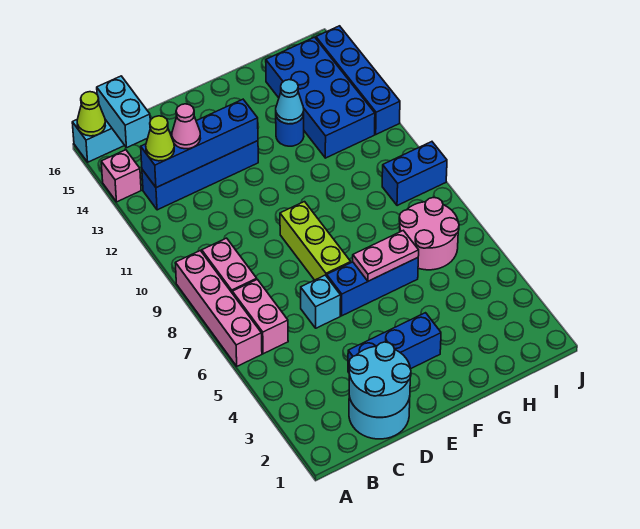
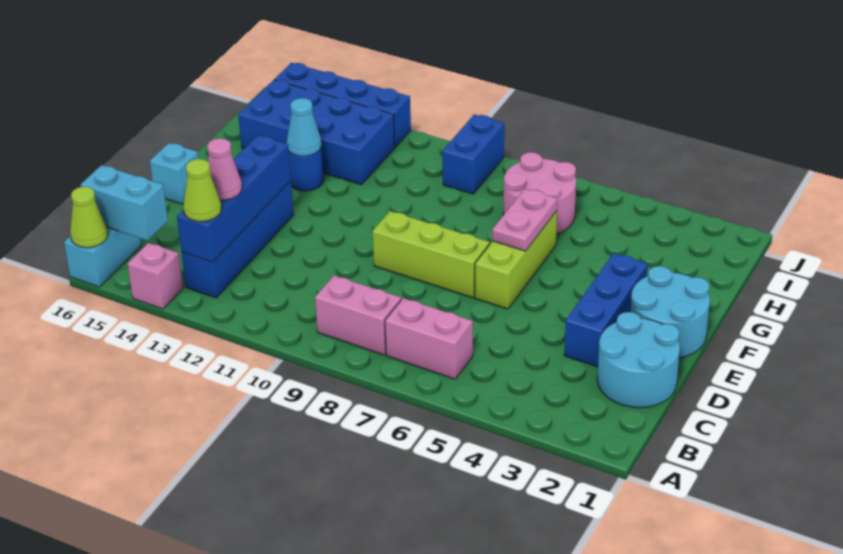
pink 1x4 brick [175,251,262,366] -> none
cyan 2x2 round brick [349,342,411,417] -> cyan 2x2 round brick moved to [630,266,710,358]
cyan 1x1 brick [301,275,341,328] -> cyan 1x1 brick moved to [150,143,198,204]
blue 1x3 brick [327,258,418,316] -> lime 1x3 brick [475,211,557,309]

